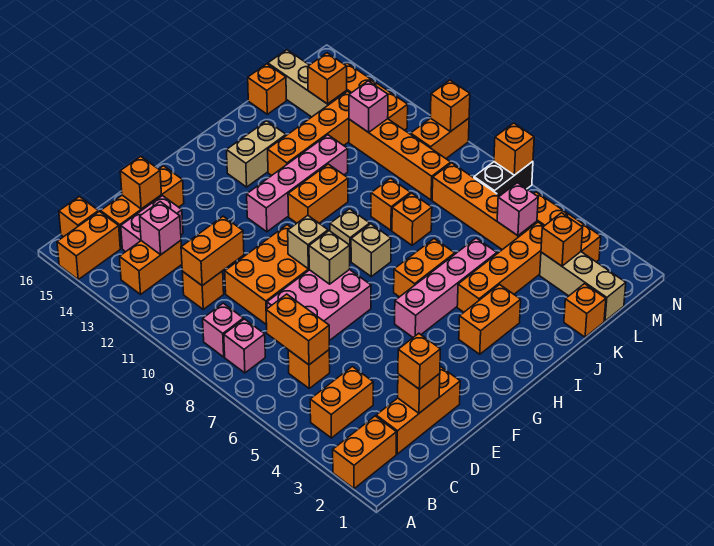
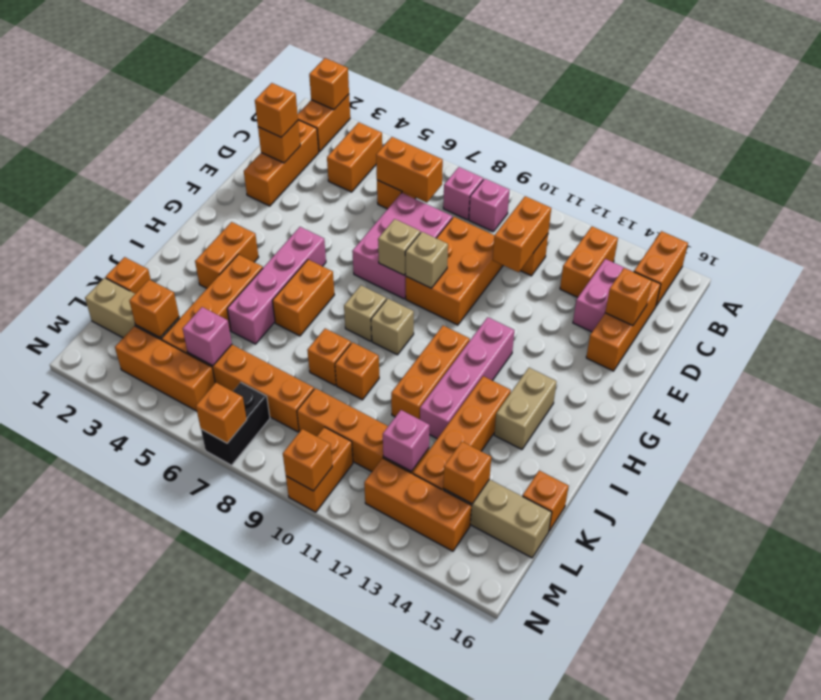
orange 1x1 brick [59,197,99,237] -> orange 1x1 brick moved to [309,58,349,110]
pink 1x1 brick [140,202,181,255] -> none
orange 1x2 brick [288,164,348,223] -> orange 1x3 brick [391,326,470,419]

